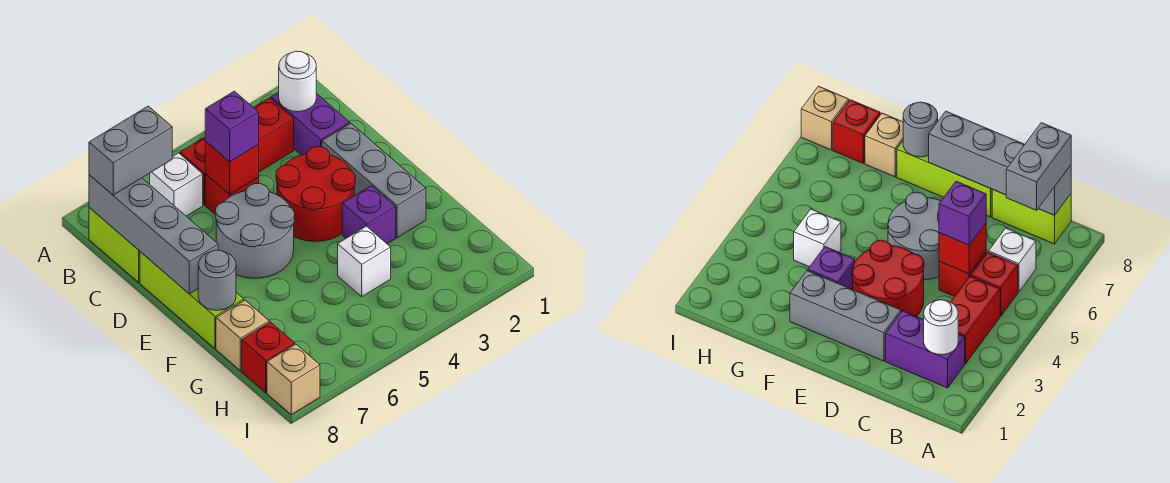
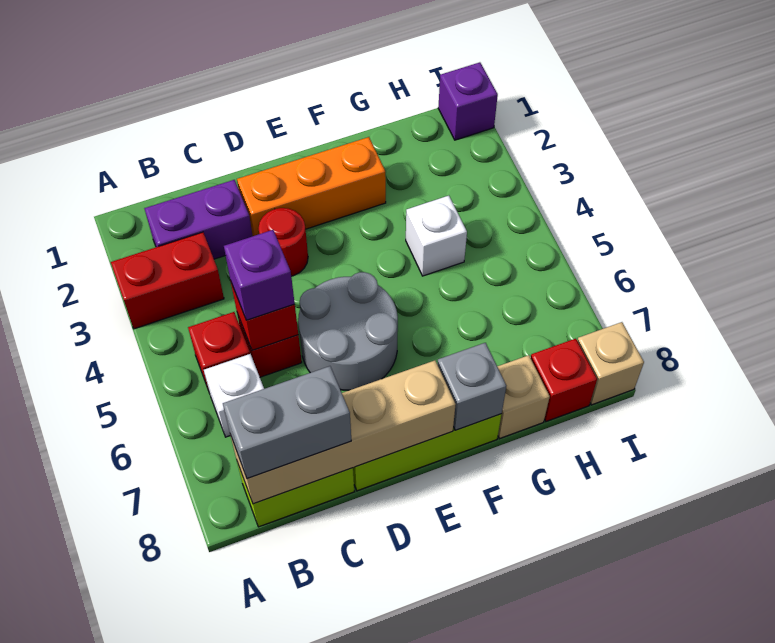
white 1x1 round brick [279,51,316,112] -> none
red 1x2 brick [253,98,294,172] -> red 1x2 brick turned to [111,232,224,329]
grey 1x2 brick [89,106,172,195] -> grey 1x2 brick turned to [223,366,351,479]
grey 1x4 brick [89,175,218,294] -> tan 1x4 brick [231,360,456,504]
grey 1x3 brick [322,123,426,238] -> orange 1x3 brick [237,137,386,236]
red 2x2 round brick [276,147,355,241] -> red 1x1 round brick [259,208,308,276]
purple 1x1 brick [342,186,396,244] -> purple 1x1 brick moved to [438,62,498,140]
grey 1x1 round brick [198,250,236,310] -> grey 1x1 brick [437,343,506,430]

